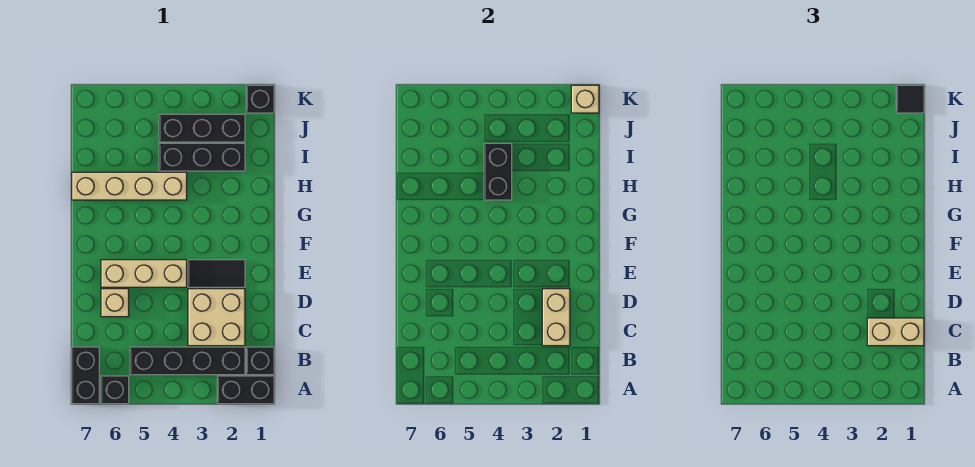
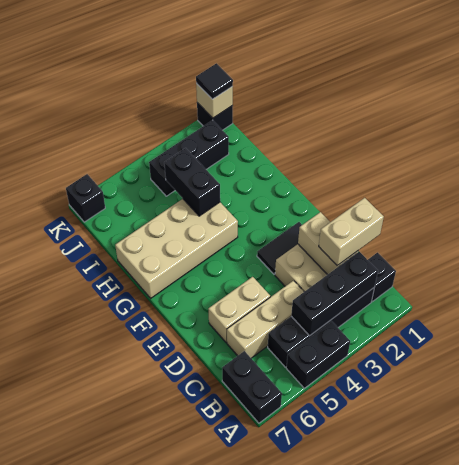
black 1x2 brick [217,376,274,404] -> black 1x2 brick moved to [286,321,350,388]
black 1x1 brick [101,376,129,404] -> black 1x1 brick moved to [66,174,105,222]
tan 1x1 brick [101,289,129,317] -> tan 1x2 brick [208,277,270,342]
tan 1x3 brick [101,260,187,287] -> tan 1x3 brick moved to [227,281,304,358]
tan 1x4 brick [72,172,187,200] -> tan 2x4 brick [115,199,238,298]
black 1x3 brick [159,143,245,171] -> black 1x3 brick moved to [291,252,378,336]

